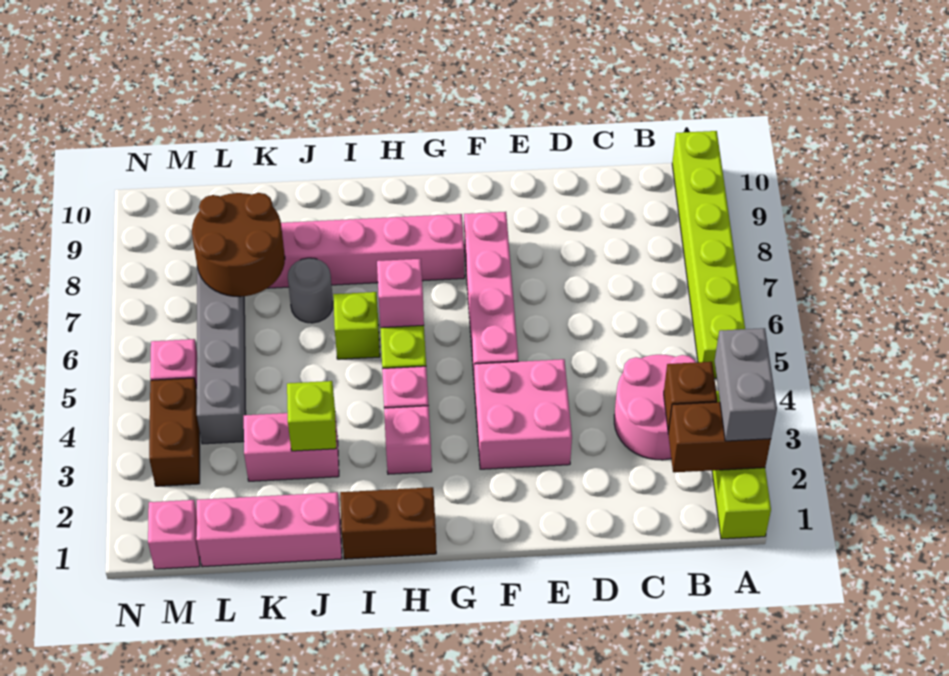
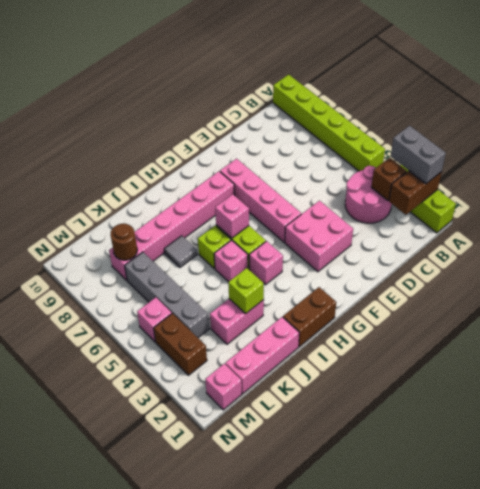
pink 1x1 brick [384,406,432,474] -> pink 1x1 brick moved to [214,240,248,282]
grey 1x1 round brick [288,258,333,323] -> grey 1x1 tile [164,236,197,267]
brown 2x2 round brick [192,193,285,297] -> brown 1x1 round brick [110,224,137,260]

